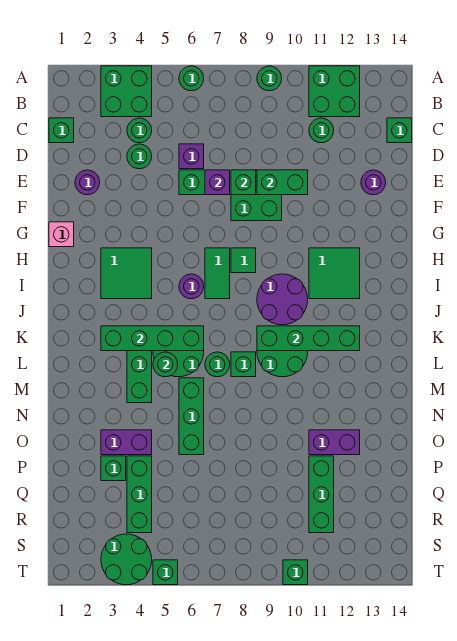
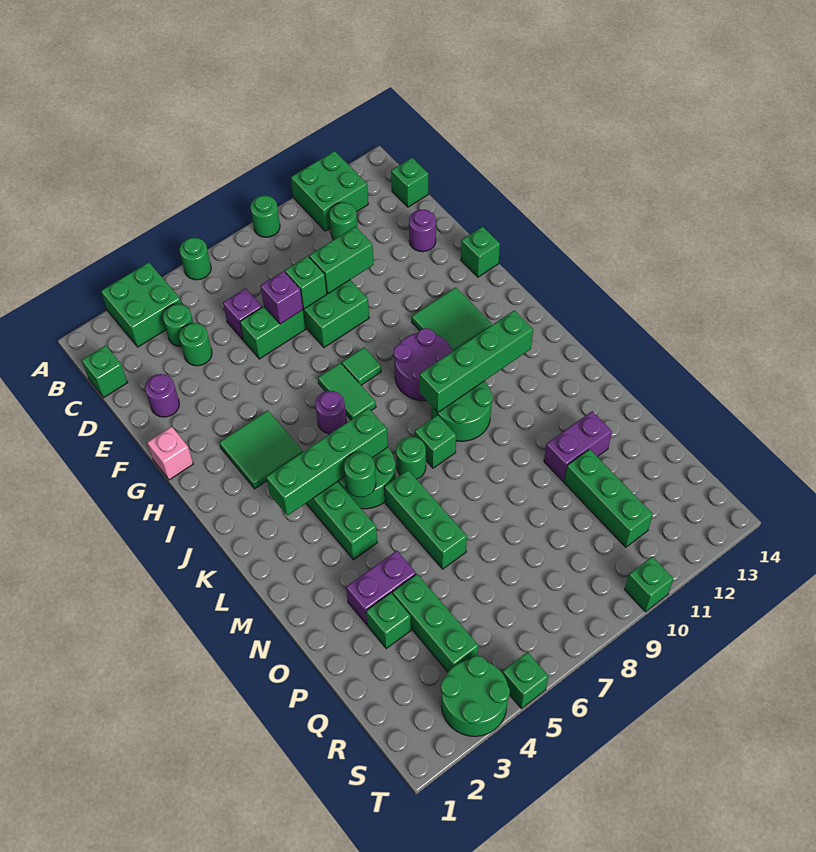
none -> green 1x1 brick [461,227,500,277]

